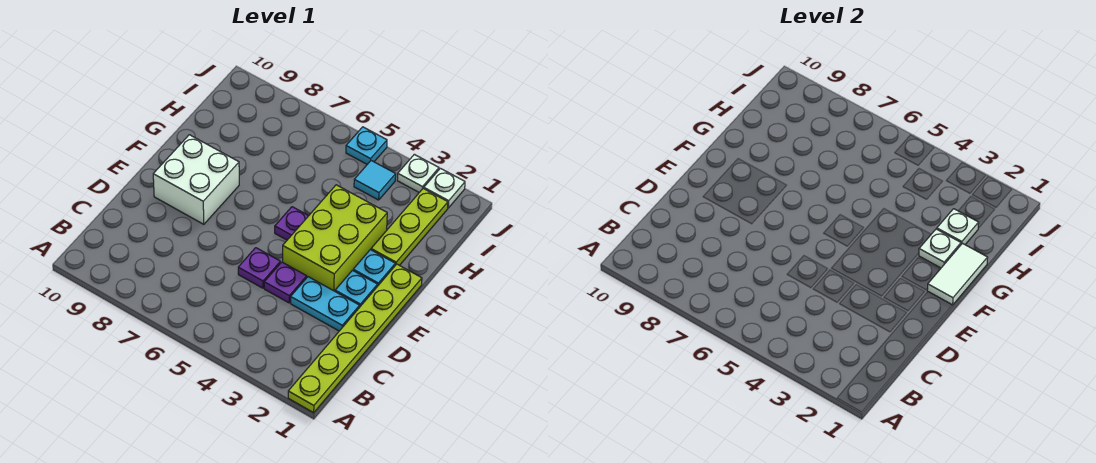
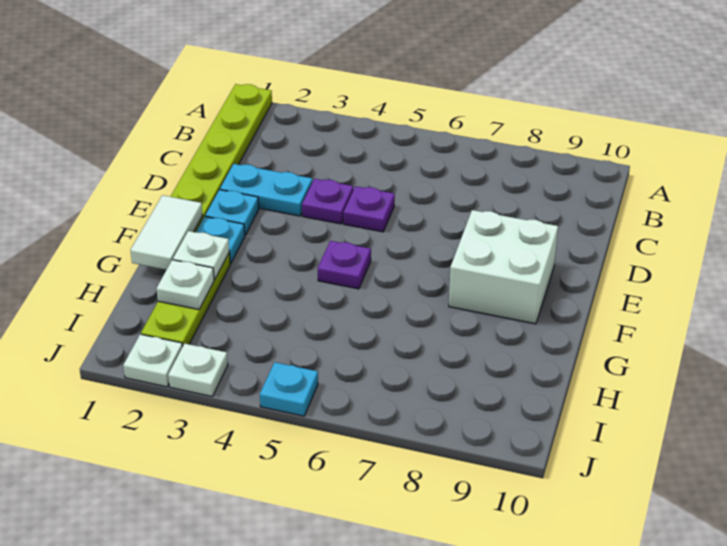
lime 2x3 brick [283,185,387,291] -> none
cyan 1x1 tile [354,161,396,200] -> none

